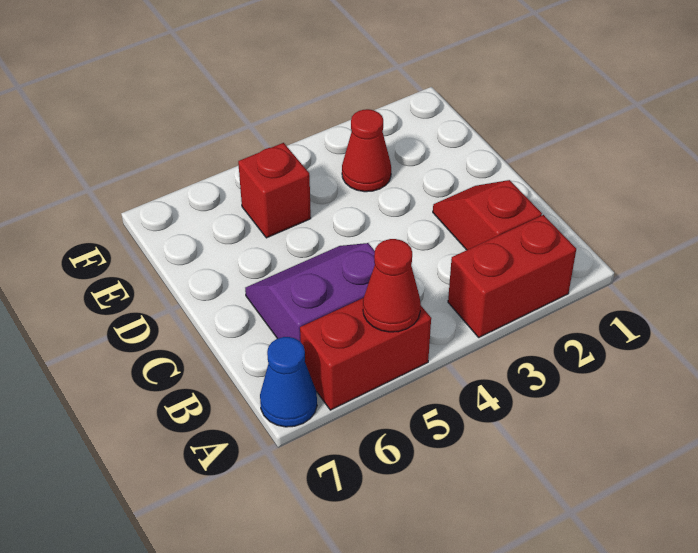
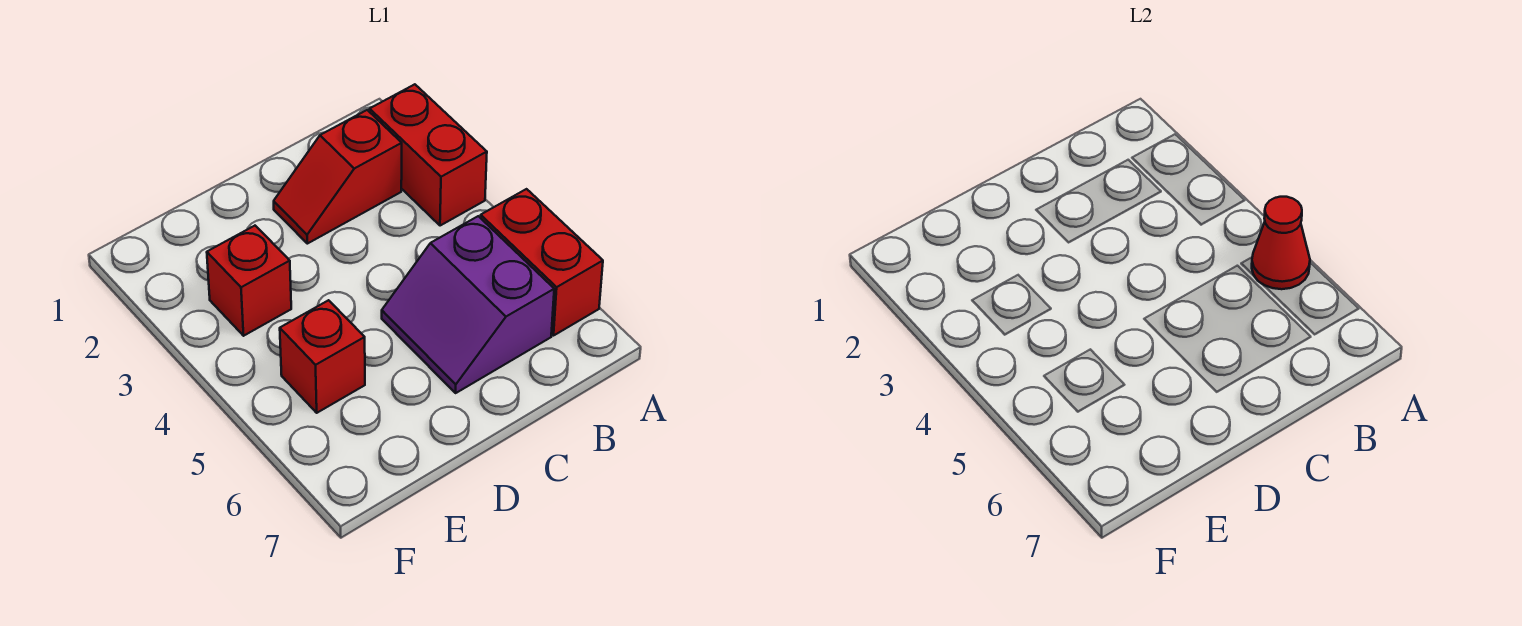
blue 1x1 cone [260,337,317,427] -> none
red 1x1 cone [342,109,391,192] -> red 1x1 brick [207,226,291,336]

